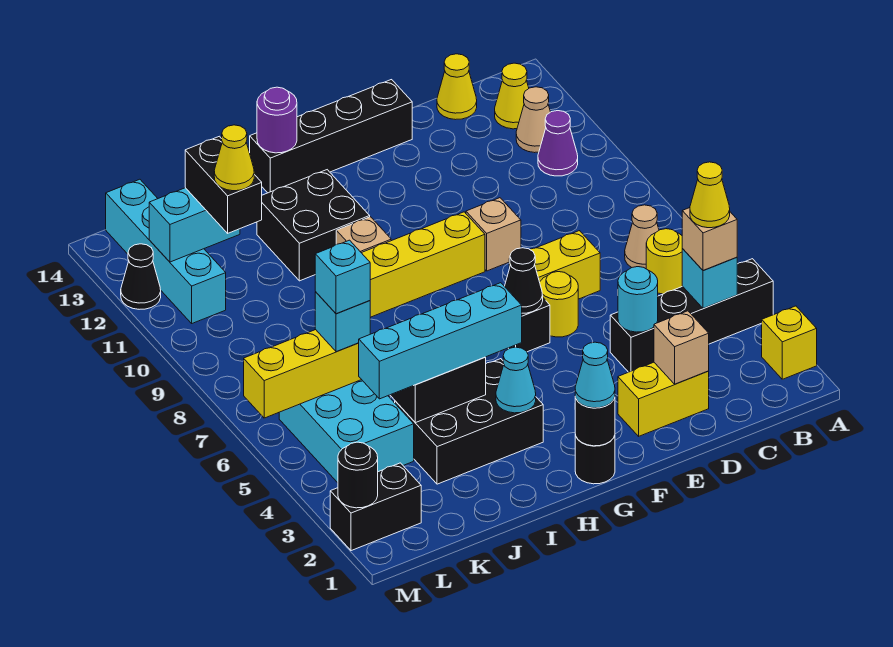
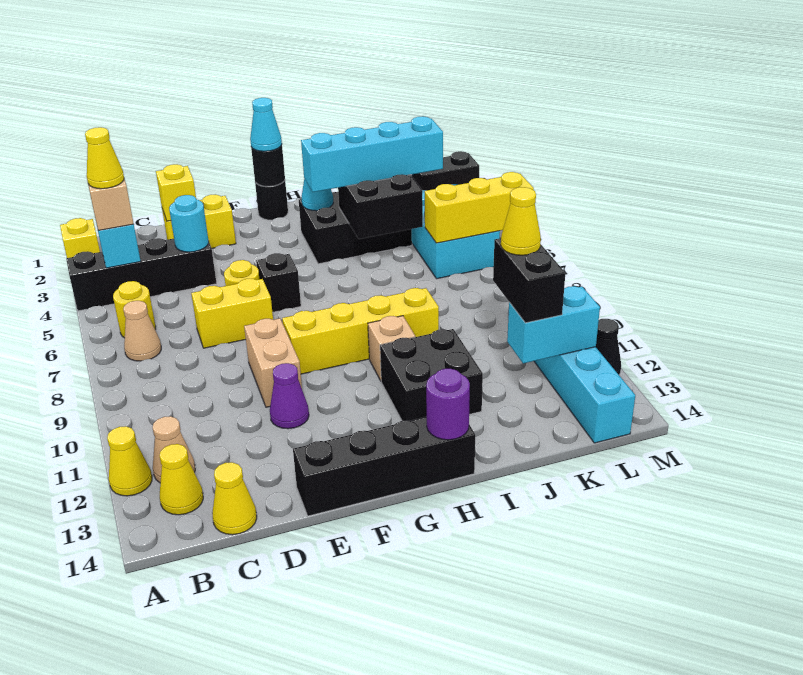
none -> yellow 1x1 cone [107,426,152,496]
purple 1x1 cone [538,111,578,176] -> purple 1x1 cone moved to [270,363,309,429]
tan 1x1 brick [654,311,709,384] -> yellow 1x1 brick [156,164,196,221]
tan 1x1 brick [466,198,521,271] -> tan 1x2 brick [244,318,302,407]
black 1x1 cone [504,248,543,313] -> none
cyan 1x1 brick [315,292,370,352] -> none
cyan 1x1 brick [315,240,370,314] -> none
black 1x1 round brick [338,442,378,508] -> none

